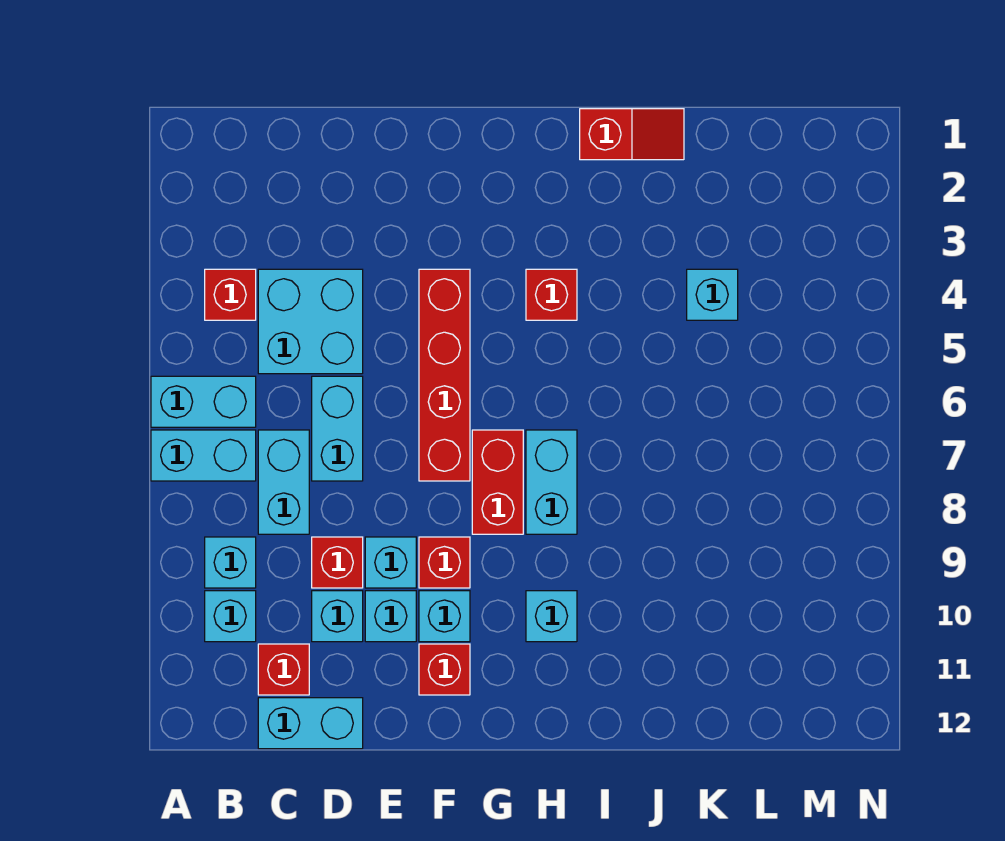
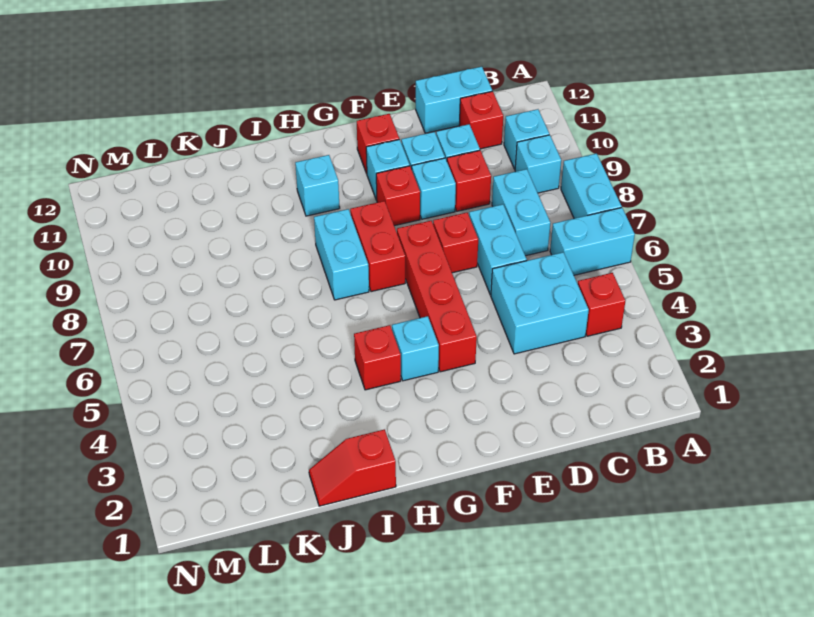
cyan 1x2 brick [151,430,256,481] -> cyan 1x2 brick turned to [561,154,622,218]
none -> red 1x1 brick [433,213,478,273]
cyan 1x1 brick [687,269,738,320] -> cyan 1x1 brick moved to [392,316,439,381]

